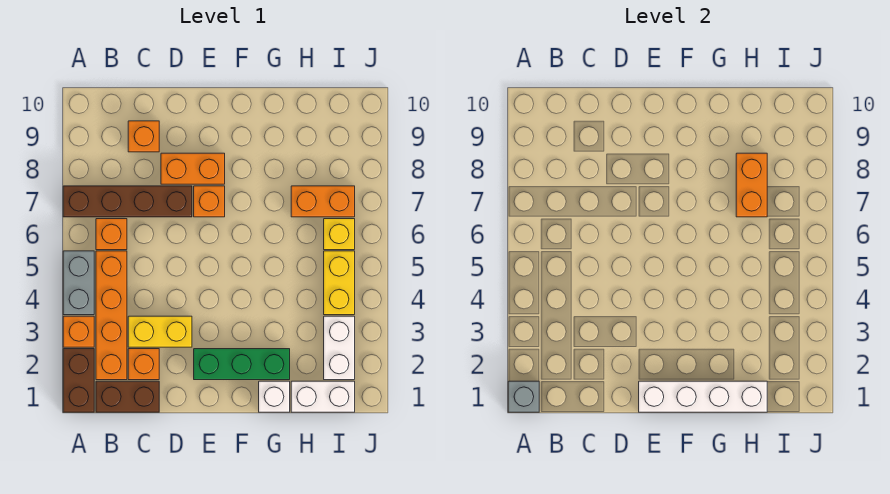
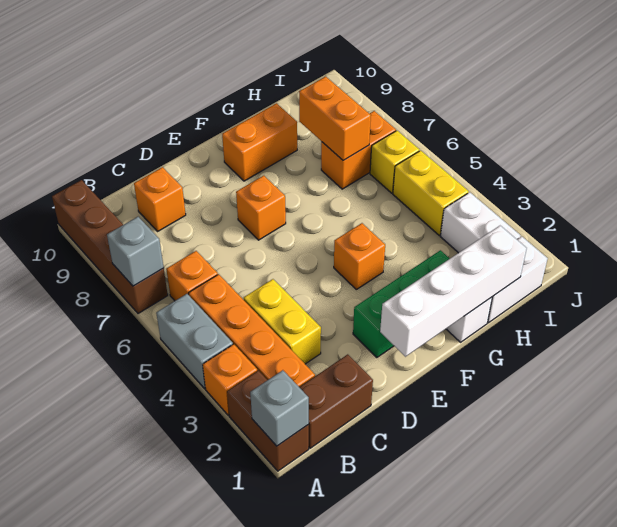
brown 1x4 brick [63,186,192,217] -> brown 1x4 brick turned to [52,180,168,314]
none -> grey 1x1 brick [107,217,164,286]
orange 1x1 brick [128,349,159,380] -> orange 1x1 brick moved to [334,223,385,290]
yellow 1x2 brick [128,316,192,347] -> yellow 1x2 brick turned to [244,279,321,364]
orange 1x2 brick [161,153,225,184] -> orange 1x2 brick moved to [222,103,297,181]

